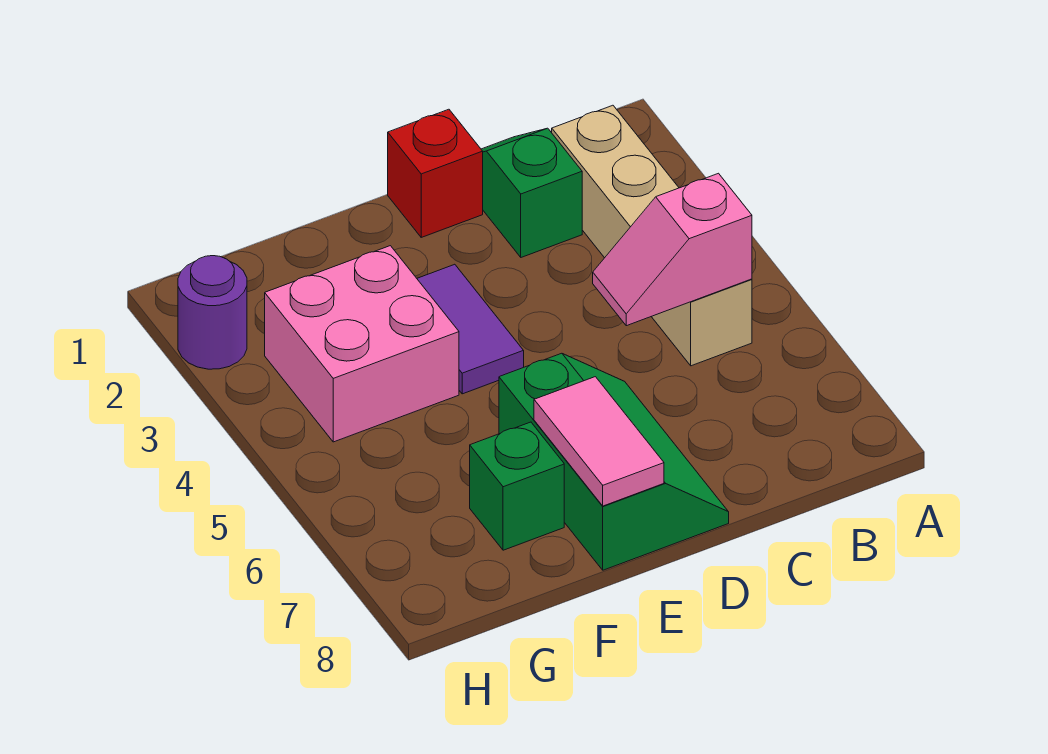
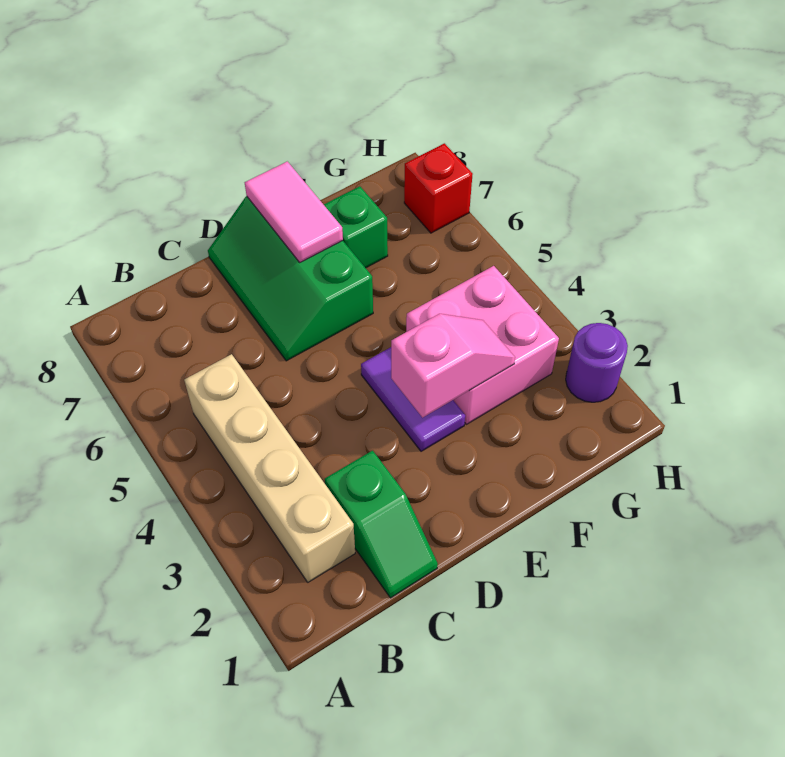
pink 1x2 slope [593,173,752,326] -> pink 1x2 slope moved to [391,314,515,418]
red 1x1 brick [388,109,483,237] -> red 1x1 brick moved to [404,143,473,233]

